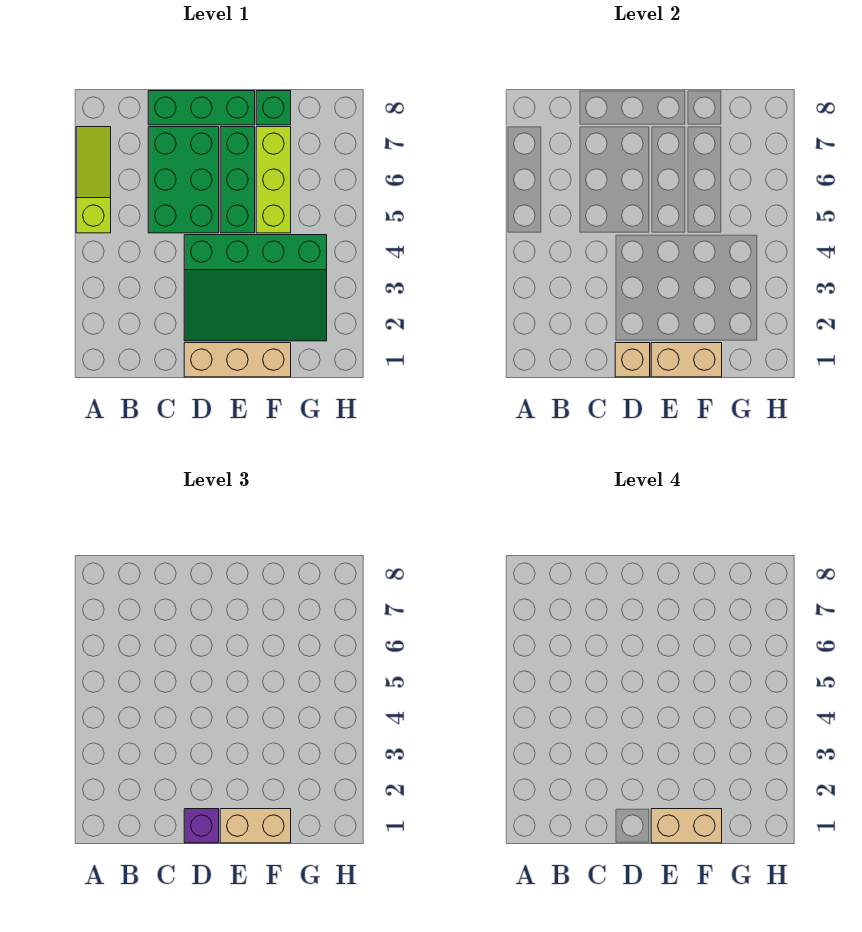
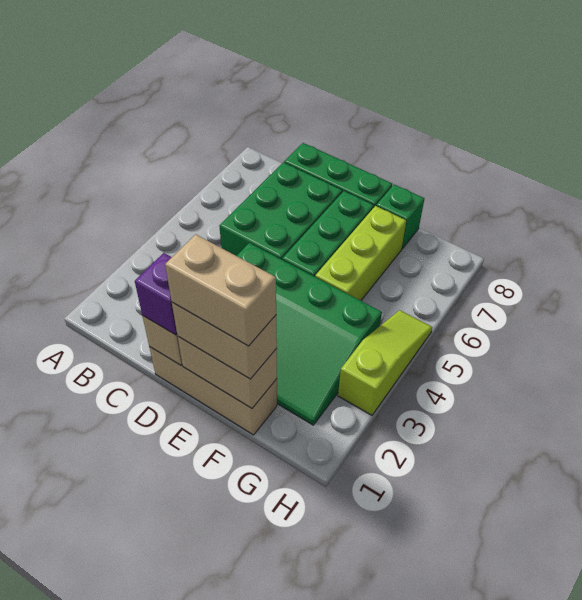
lime 1x3 slope [76,127,111,233] -> lime 1x3 slope moved to [338,310,432,415]

